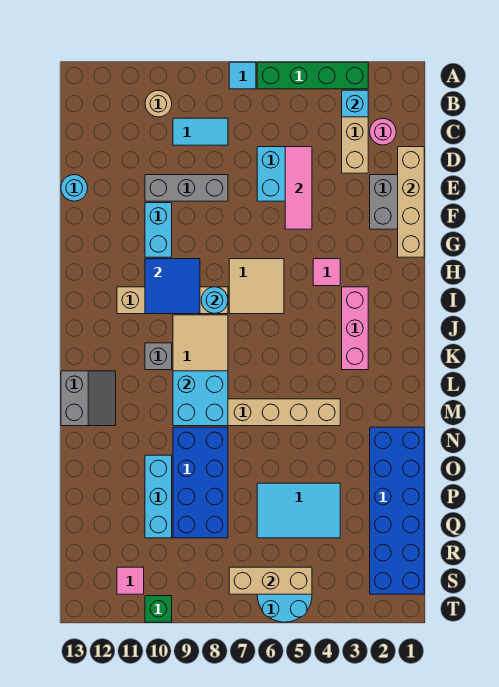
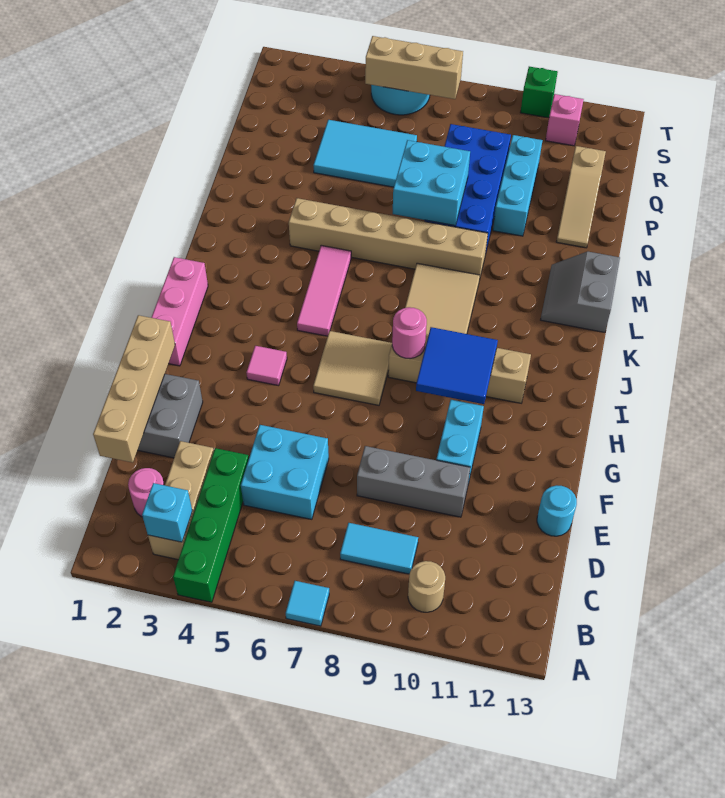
green 1x4 brick [257,62,368,89] -> green 1x4 brick turned to [173,448,249,602]
pink 1x3 tile [285,147,312,229] -> pink 1x3 tile moved to [297,245,351,336]
pink 1x3 brick [342,287,368,370] -> pink 1x3 brick moved to [151,257,208,366]
cyan 1x1 round brick [201,287,228,314] -> pink 1x1 round brick [392,307,427,359]
grey 1x1 brick [145,343,172,370] -> none
cyan 2x2 brick [173,371,228,426] -> cyan 2x2 brick moved to [393,140,470,226]
blue 2x6 brick [370,427,424,594] -> none
none -> tan 1x3 slope [556,146,606,248]
pink 1x1 tile [117,567,144,594] -> pink 1x1 brick [546,94,584,146]

